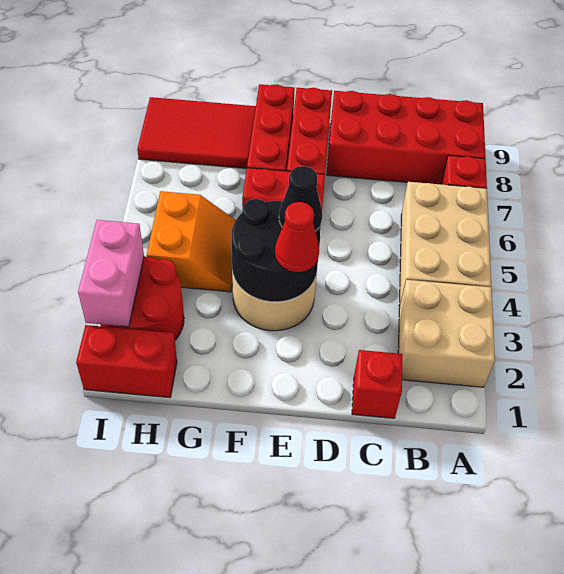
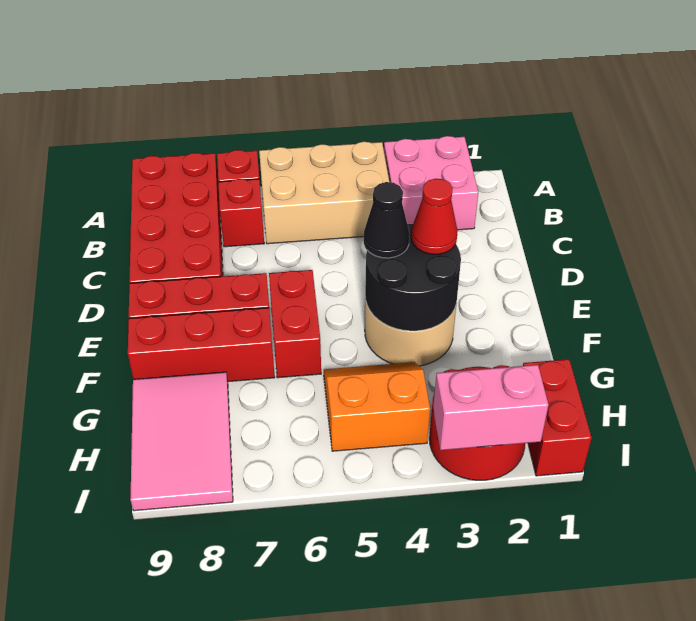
tan 2x2 brick [398,280,495,387] -> pink 2x2 brick [384,136,478,230]
red 1x1 brick [352,350,403,418] -> red 1x1 brick moved to [218,179,264,247]
red 2x3 tile [137,97,256,169] -> pink 2x3 tile [130,372,233,511]

